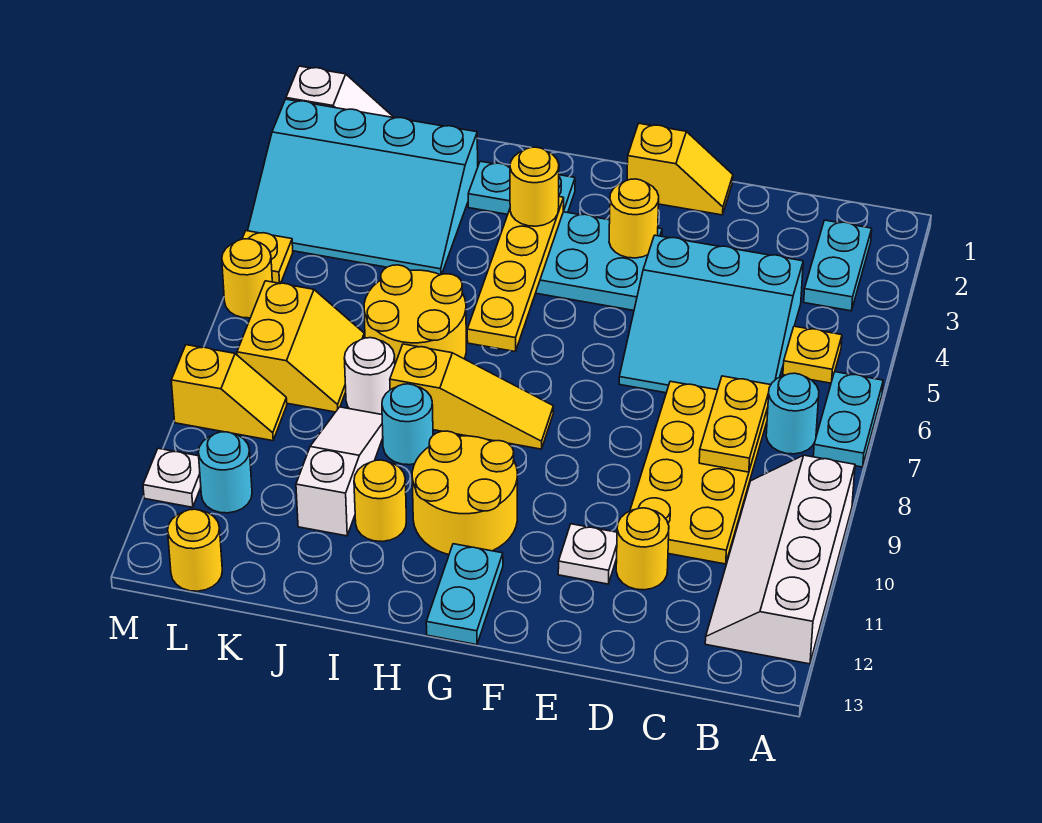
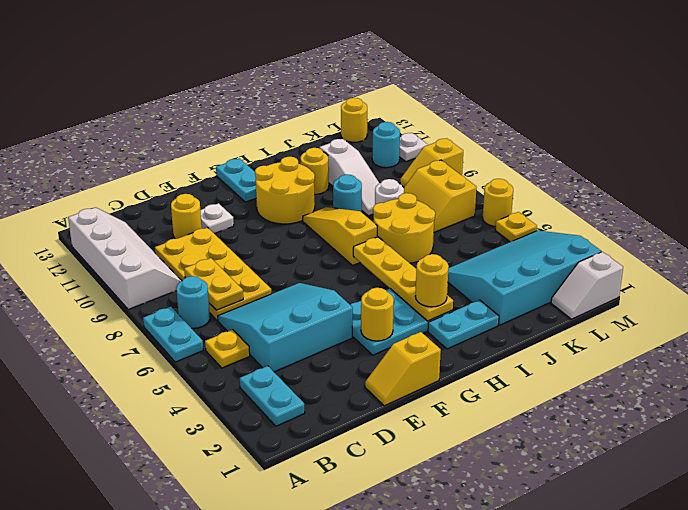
yellow 1x3 slope [390,344,553,449] -> yellow 1x3 slope turned to [303,207,377,265]

